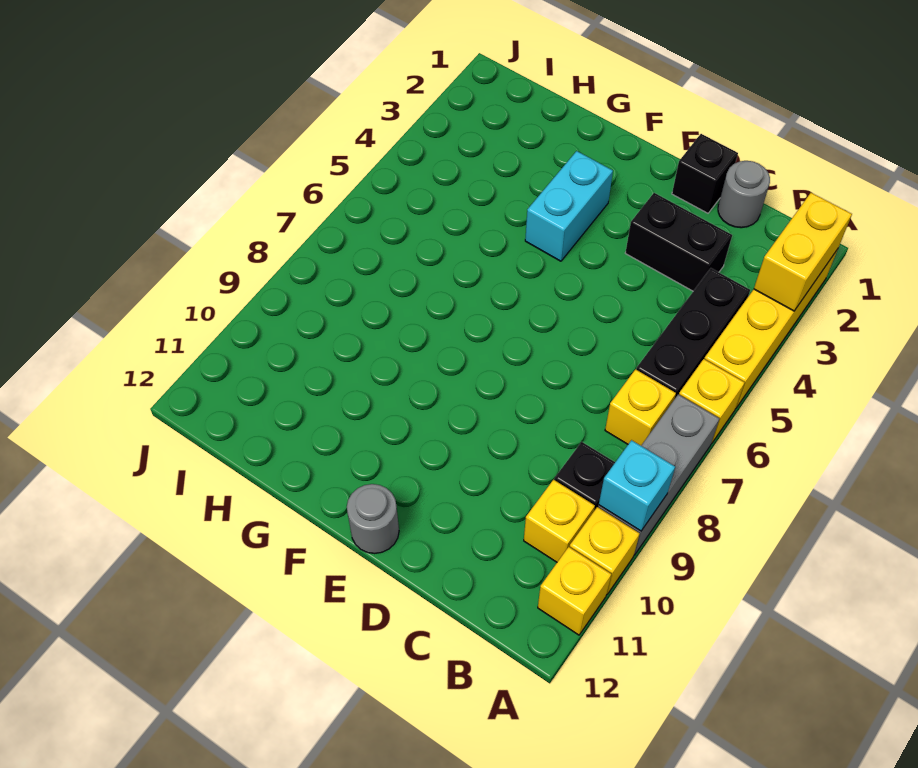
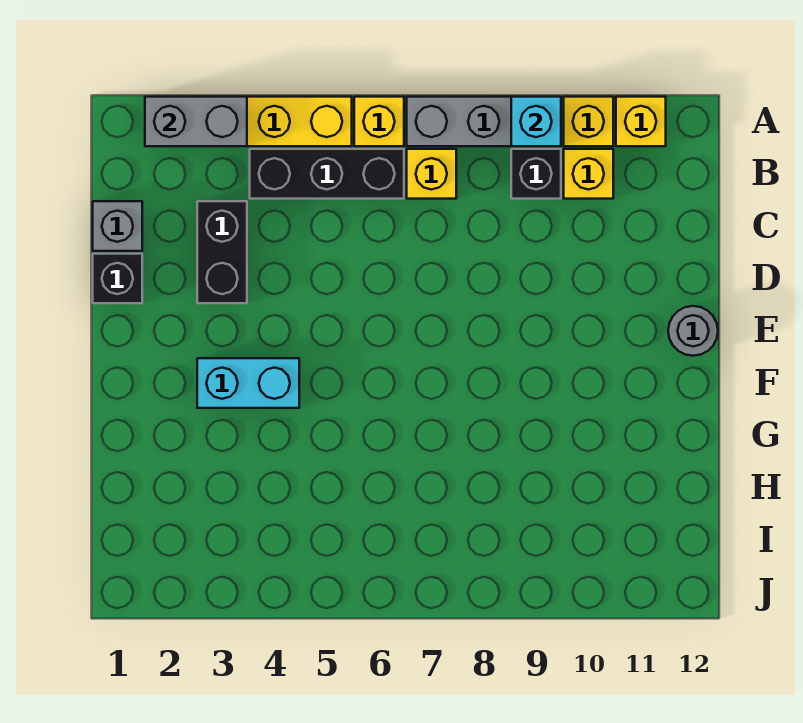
yellow 1x2 brick [754,193,852,311] -> grey 1x2 brick [145,97,247,146]
grey 1x1 round brick [718,161,770,228] -> grey 1x1 brick [93,201,142,251]

